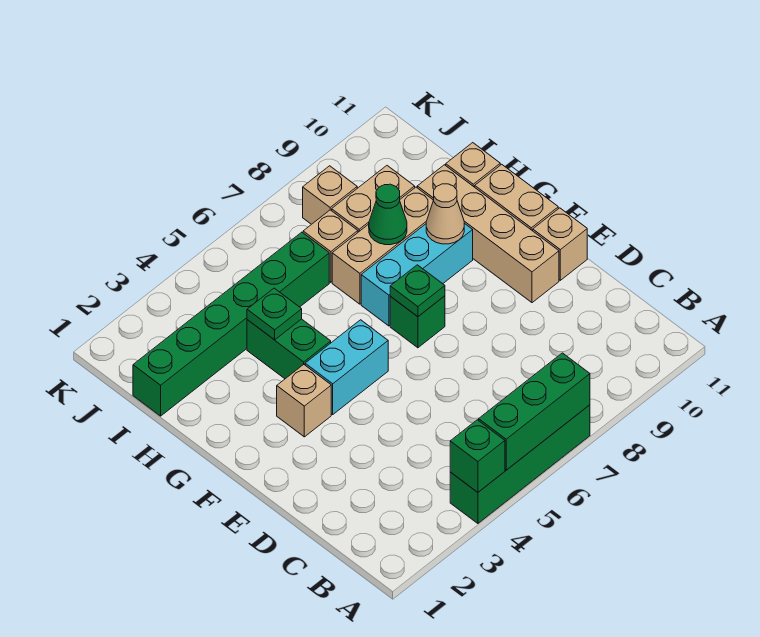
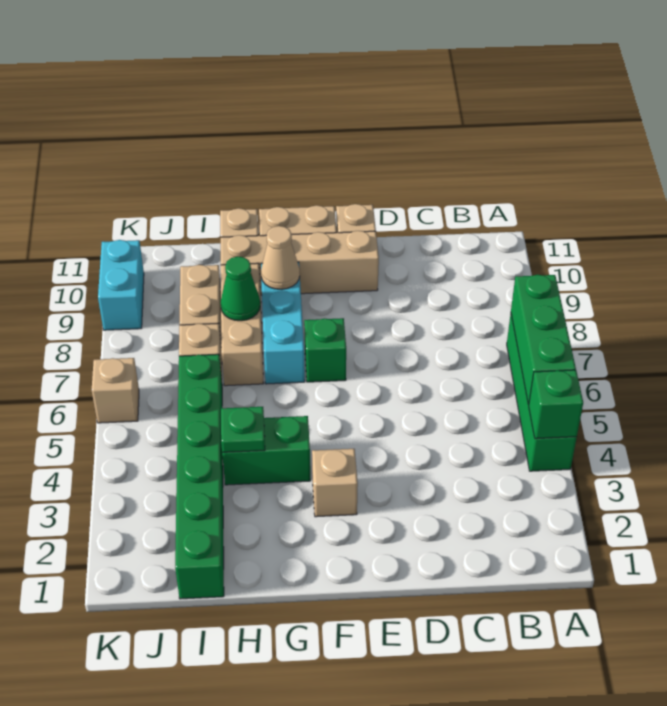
cyan 1x2 brick [305,320,388,414] -> cyan 1x2 brick moved to [98,240,144,330]
green 1x1 plate [390,265,445,317] -> none
tan 1x1 brick [303,166,357,224] -> tan 1x1 brick moved to [92,358,139,423]

